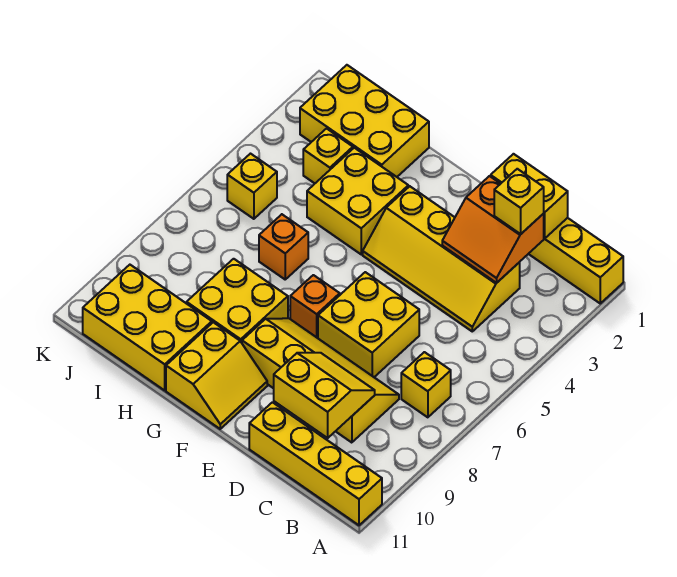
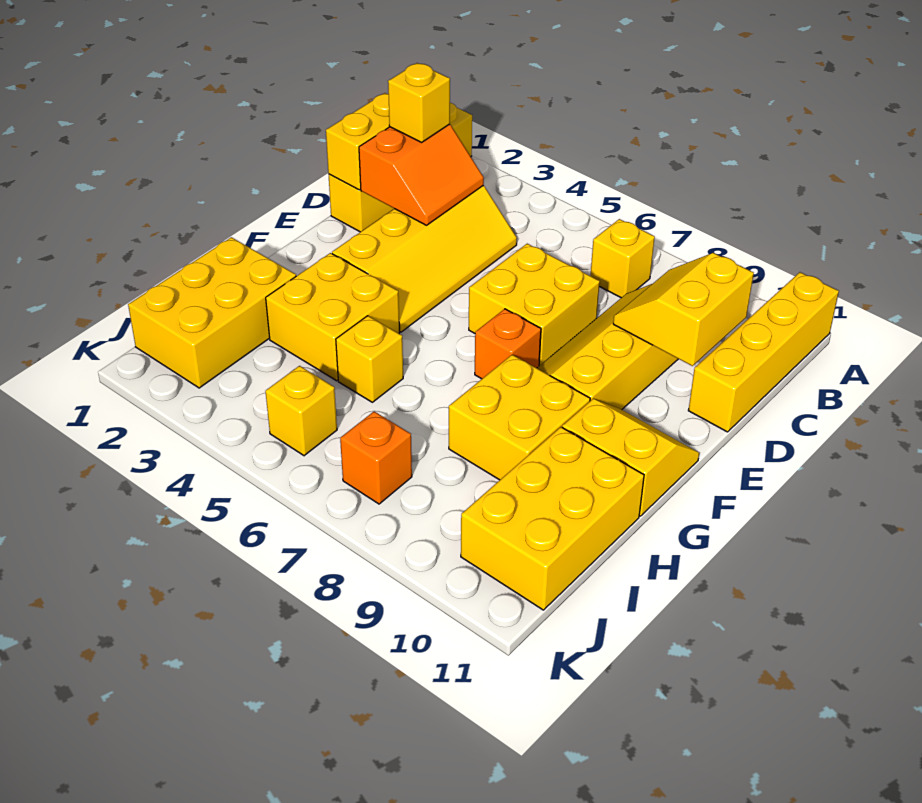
orange 1x1 brick [259,214,308,279] -> orange 1x1 brick moved to [340,411,412,504]
yellow 1x1 brick [303,129,353,183] -> yellow 1x1 brick moved to [336,316,403,402]

